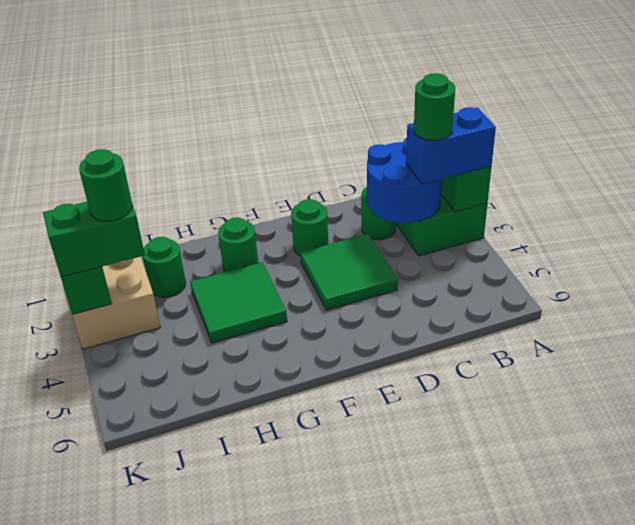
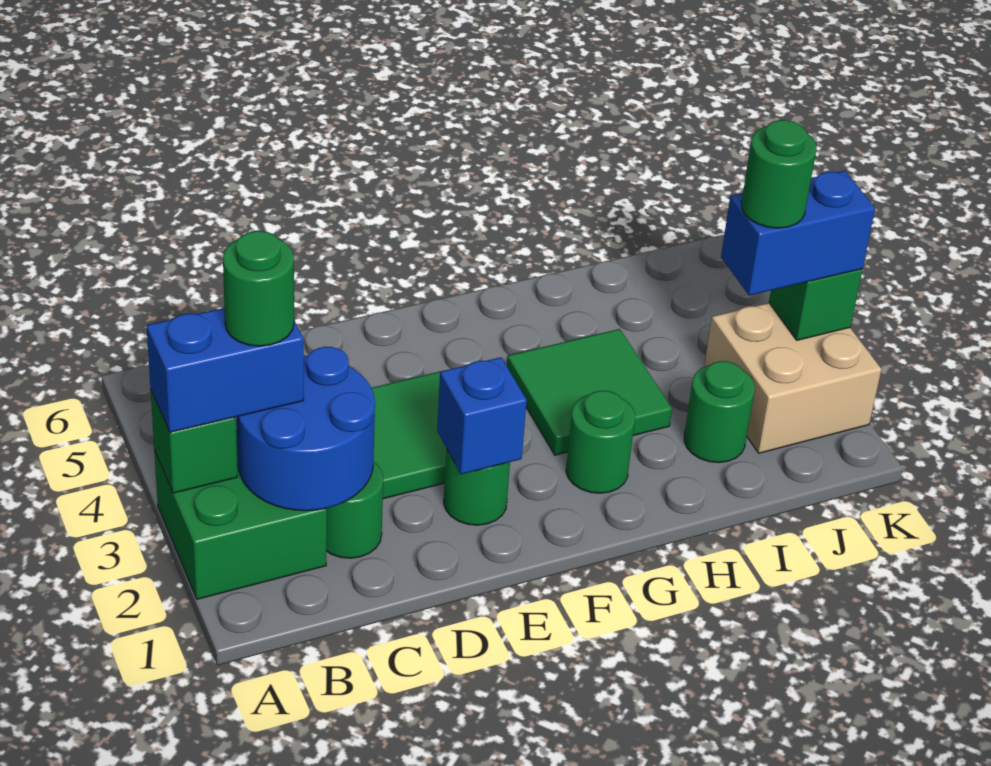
none -> blue 1x1 brick [437,357,527,474]
green 1x2 brick [43,202,145,277] -> blue 1x2 brick [721,171,875,295]

